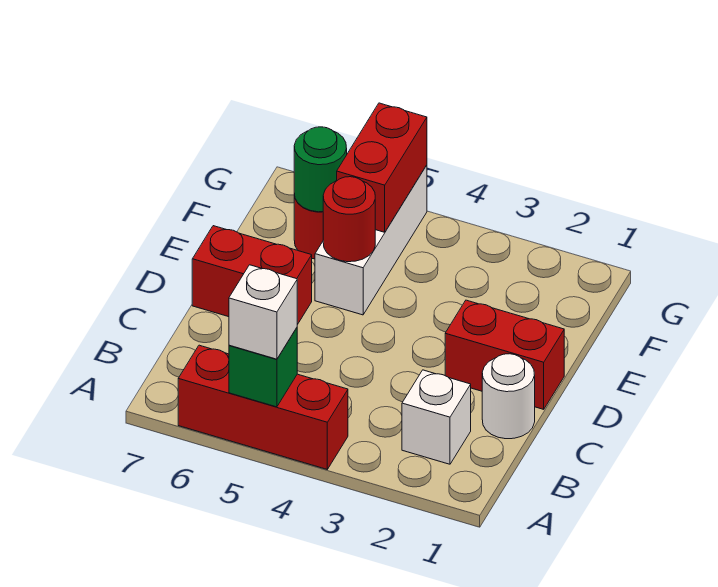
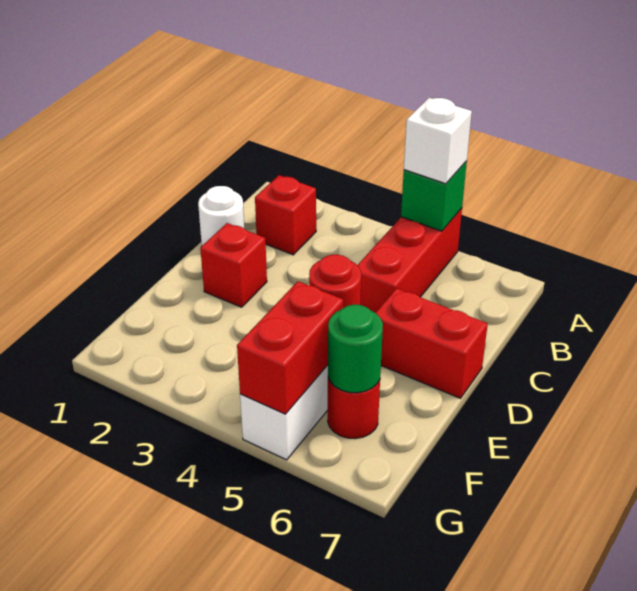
red 1x3 brick [178,345,348,469] -> red 1x3 brick turned to [357,208,462,313]
white 1x1 brick [402,370,471,464] -> red 1x1 brick [255,175,316,255]
red 1x2 brick [445,300,564,409] -> red 1x1 brick [200,223,267,307]

